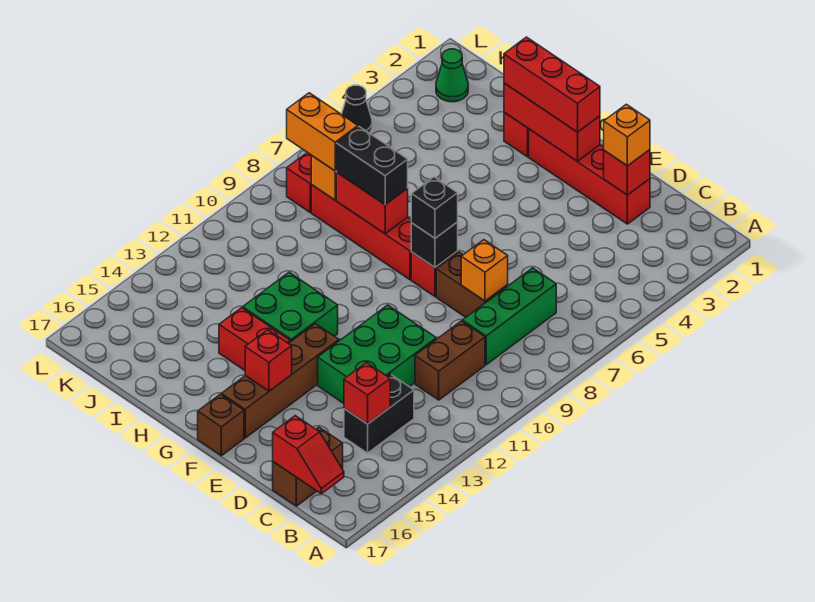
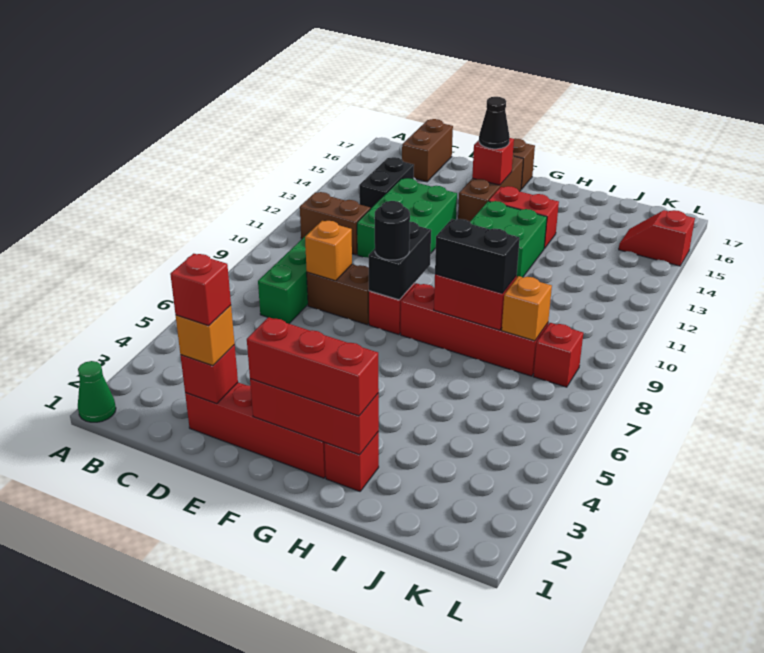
red 1x2 slope [273,416,344,494] -> red 1x2 slope moved to [619,210,695,266]
brown 1x2 brick [415,321,485,400] -> brown 1x2 brick turned to [300,192,370,255]
red 1x1 brick [344,363,390,424] -> red 1x1 brick moved to [170,254,231,326]
black 1x1 brick [411,222,458,267] -> black 1x2 brick [369,222,431,300]
black 1x1 brick [411,177,458,238] -> black 1x1 round brick [375,201,410,260]
brown 1x4 brick [221,324,339,438] -> brown 1x3 brick [458,155,523,222]
orange 1x2 brick [287,93,358,171] -> none
green 1x1 cone [436,49,468,102] -> green 1x1 cone moved to [78,361,116,422]
black 1x1 cone [342,85,372,133] -> black 1x1 cone moved to [479,97,510,149]

